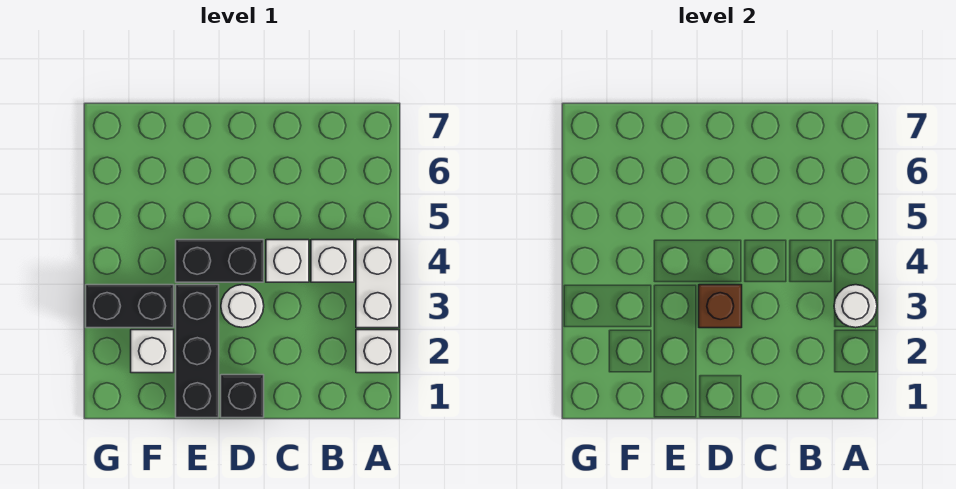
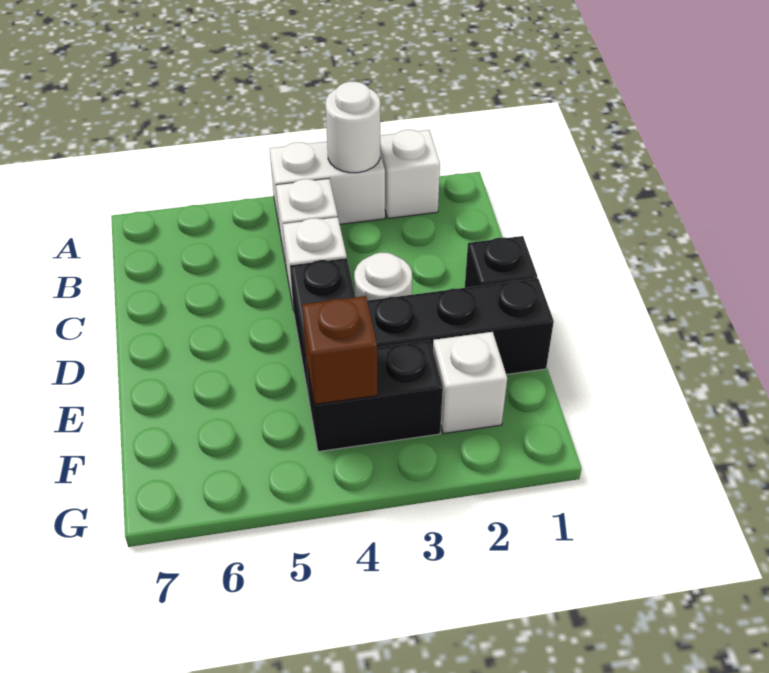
brown 1x1 brick [699,285,742,328] -> brown 1x1 brick moved to [302,296,377,405]
black 1x2 brick [86,285,174,328] -> black 1x2 brick turned to [306,340,443,452]

